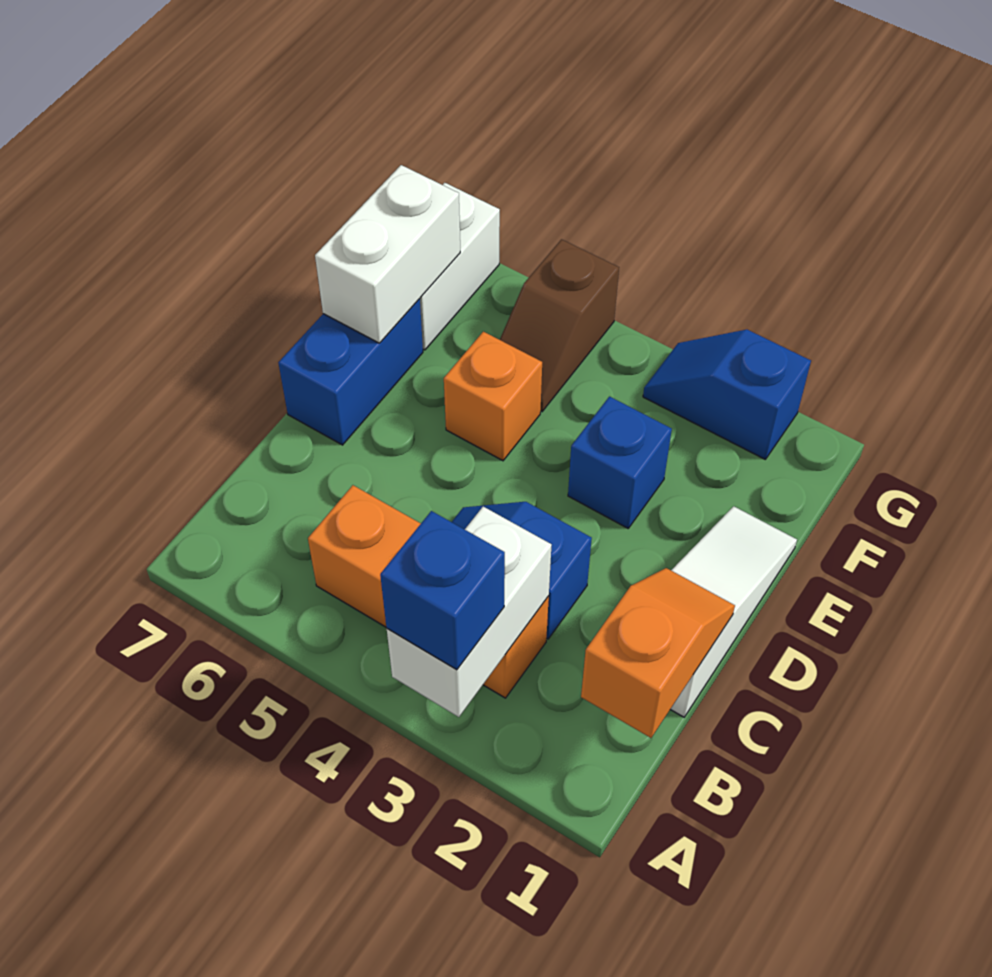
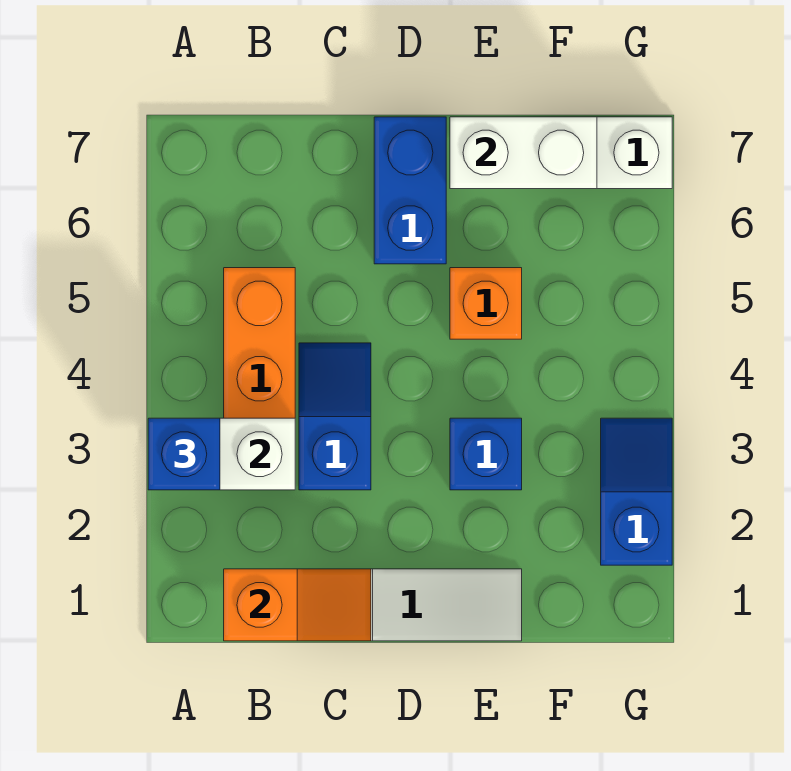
blue 1x2 brick [278,299,423,445] -> blue 1x2 brick turned to [374,117,446,264]
brown 1x2 slope [500,239,619,411] -> none

